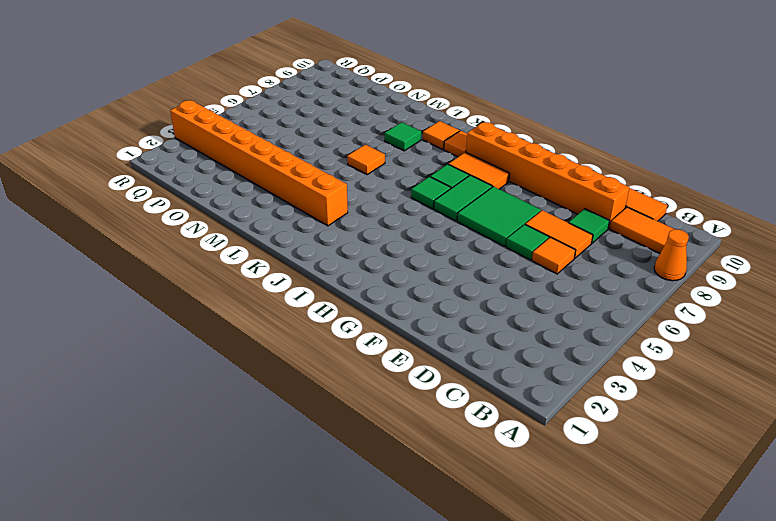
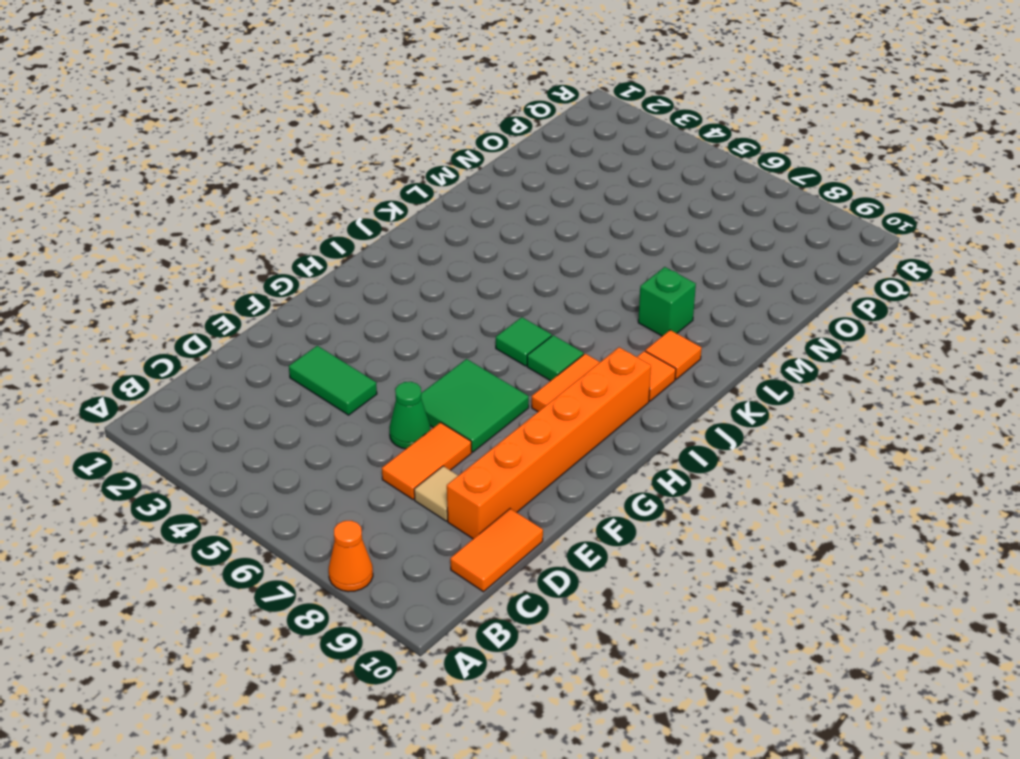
orange 1x2 tile [610,207,675,253] -> none
orange 1x1 tile [532,237,576,274] -> none
green 1x1 tile [569,209,609,243] -> tan 1x1 tile [414,466,458,521]
green 1x1 tile [506,224,549,260] -> green 1x1 cone [389,382,430,449]
green 1x2 tile [434,175,492,221] -> green 1x2 tile moved to [289,346,377,415]
orange 1x8 brick [170,100,348,226] -> none
orange 1x1 tile [347,145,385,174] -> none
green 1x1 tile [385,122,421,151] -> green 1x1 brick [638,267,696,336]

